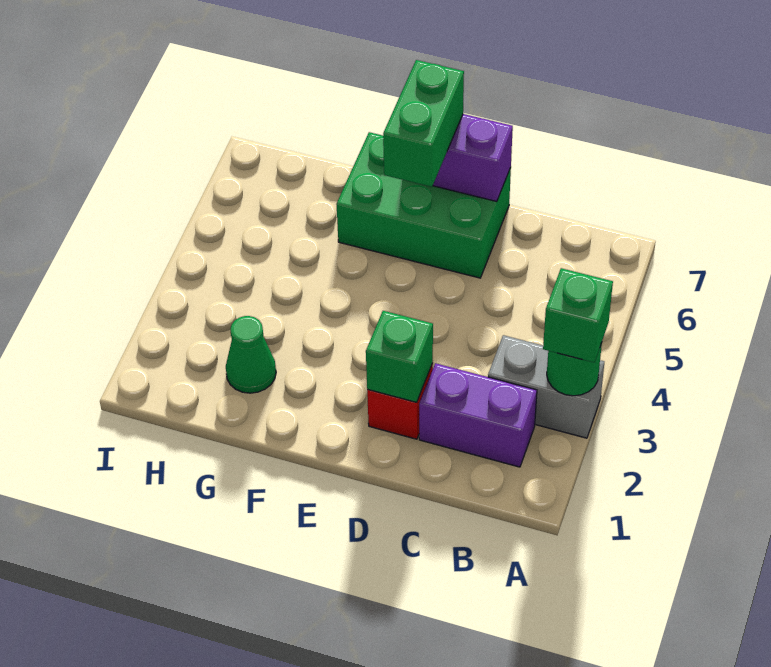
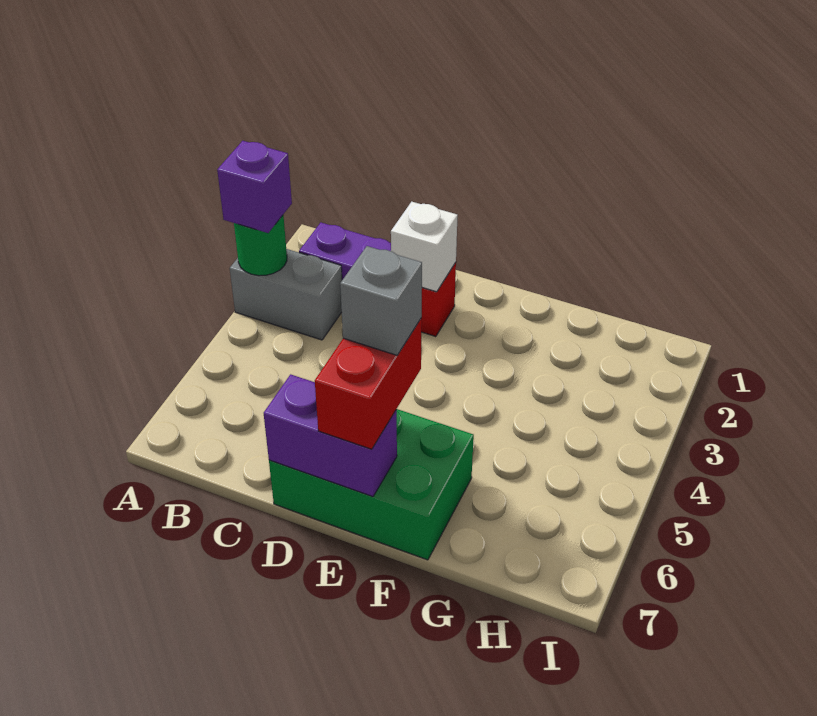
green 1x1 brick [543,268,613,362] -> purple 1x1 brick [217,141,292,233]
green 1x1 brick [366,311,433,402] -> white 1x1 brick [391,202,458,292]
green 1x2 brick [383,60,464,187] -> red 1x2 brick [315,318,422,449]
none -> grey 1x1 brick [340,246,422,355]
green 1x1 cone [226,316,276,393] -> none

